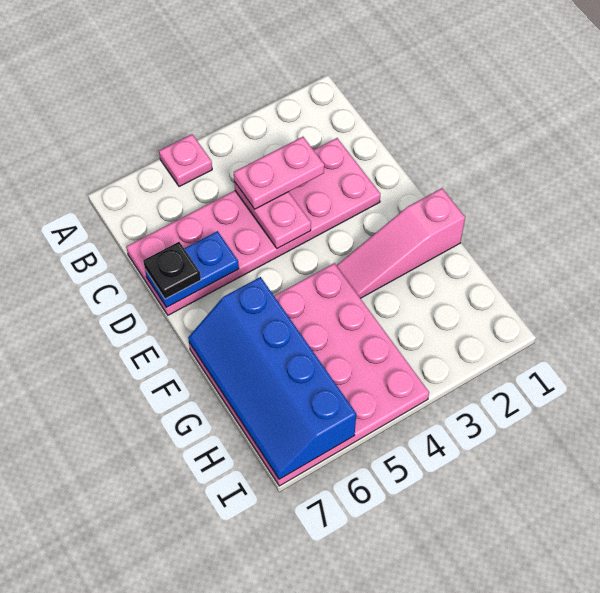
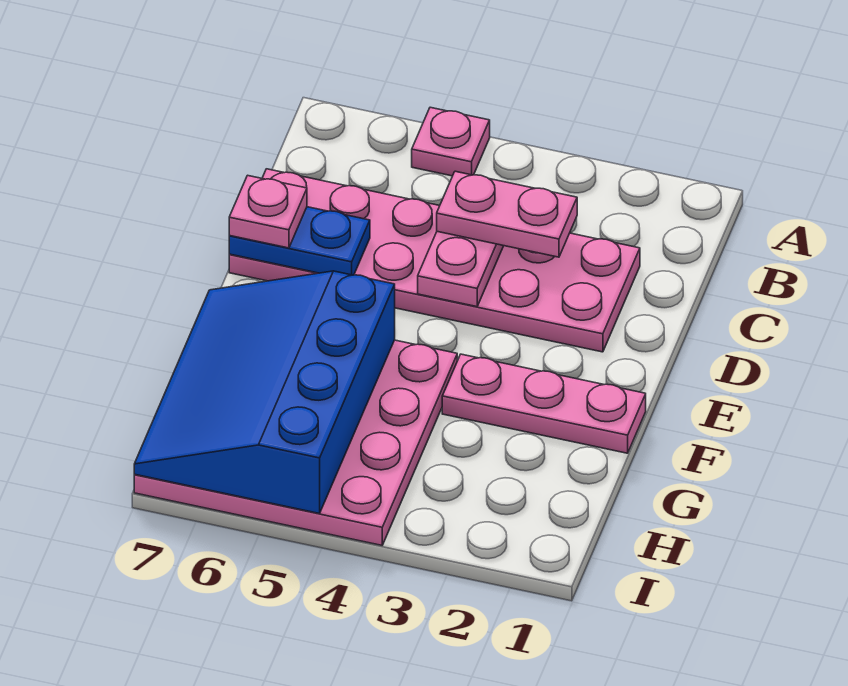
black 1x1 plate [143,242,201,299] -> pink 1x1 plate [229,175,307,248]
pink 1x3 slope [336,188,465,298] -> pink 1x3 plate [442,354,646,453]
blue 2x4 slope [188,277,356,479] -> blue 3x4 slope [134,271,395,514]

